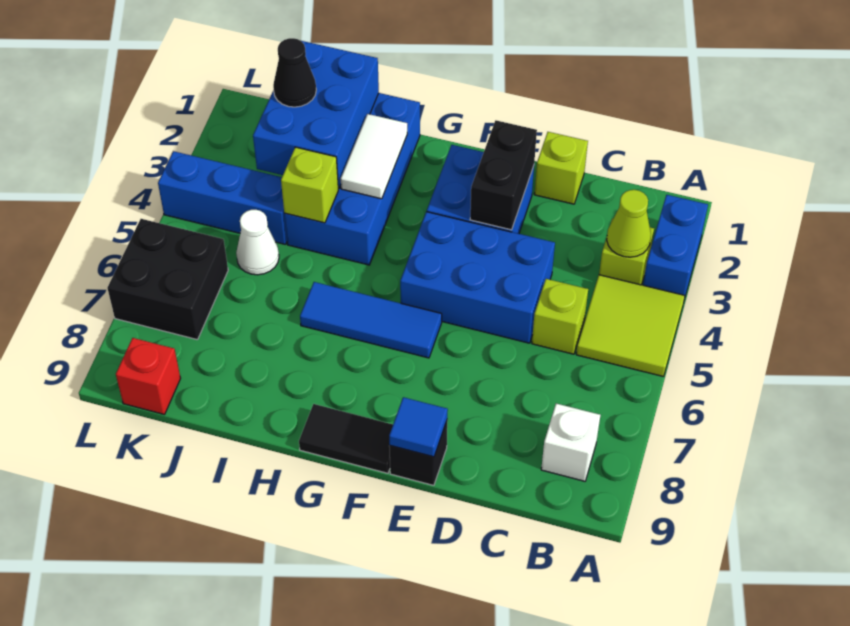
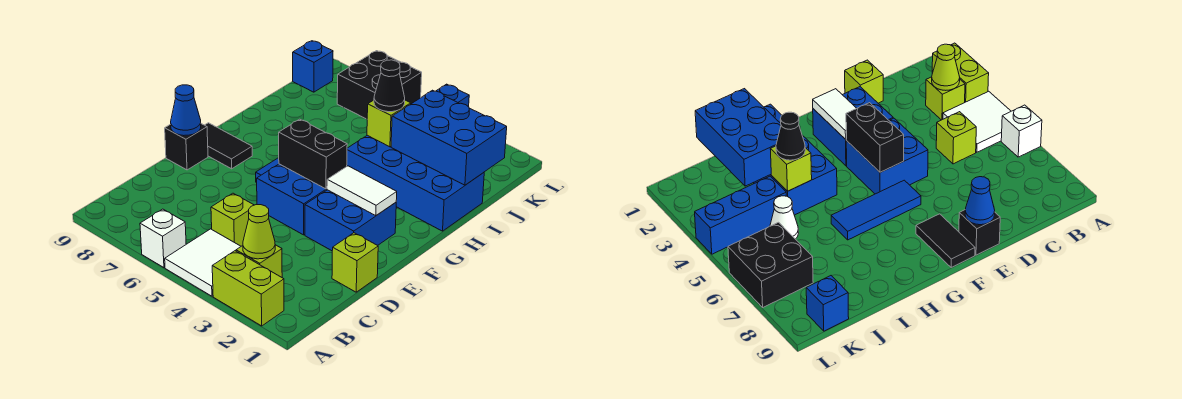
blue 1x2 brick [643,195,708,299] -> lime 1x2 brick [212,251,284,326]
lime 2x2 tile [576,275,685,377] -> white 2x2 tile [165,229,241,296]
white 1x1 brick [541,404,600,481] -> white 1x1 brick moved to [140,209,186,268]
blue 2x3 brick [400,212,555,343] -> blue 2x2 brick [257,164,327,235]
black 1x2 brick [470,120,537,230] -> black 1x2 brick moved to [279,119,347,189]
blue 1x1 tile [389,397,448,457] -> blue 1x1 cone [171,85,201,136]
black 1x2 tile [299,404,393,473] -> black 1x2 tile turned to [205,123,252,169]
white 1x2 tile [341,114,407,199] -> white 1x2 tile moved to [327,166,397,216]
black 1x1 cone [273,38,316,107] -> black 1x1 cone moved to [374,60,405,112]
red 1x1 brick [116,338,181,415] -> blue 1x1 brick [293,41,333,92]

